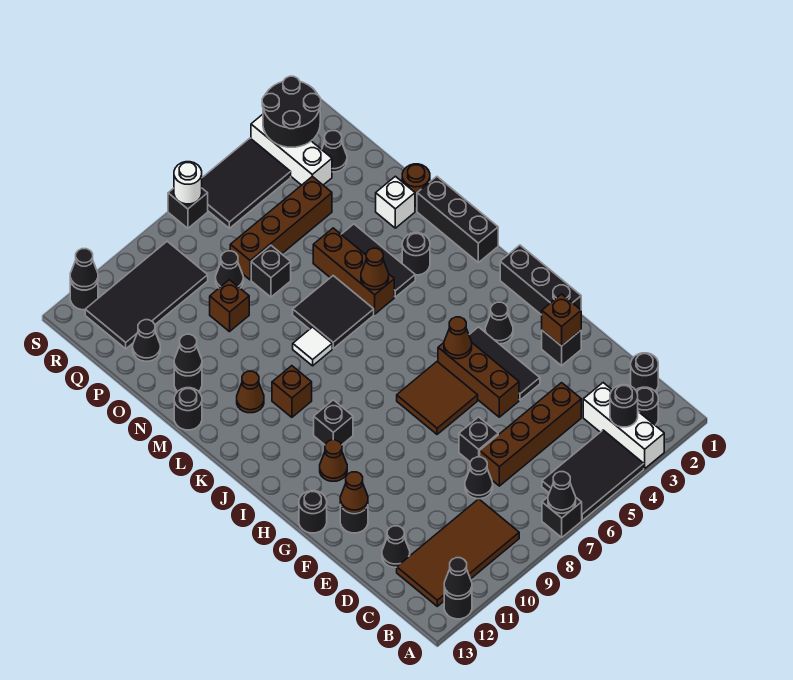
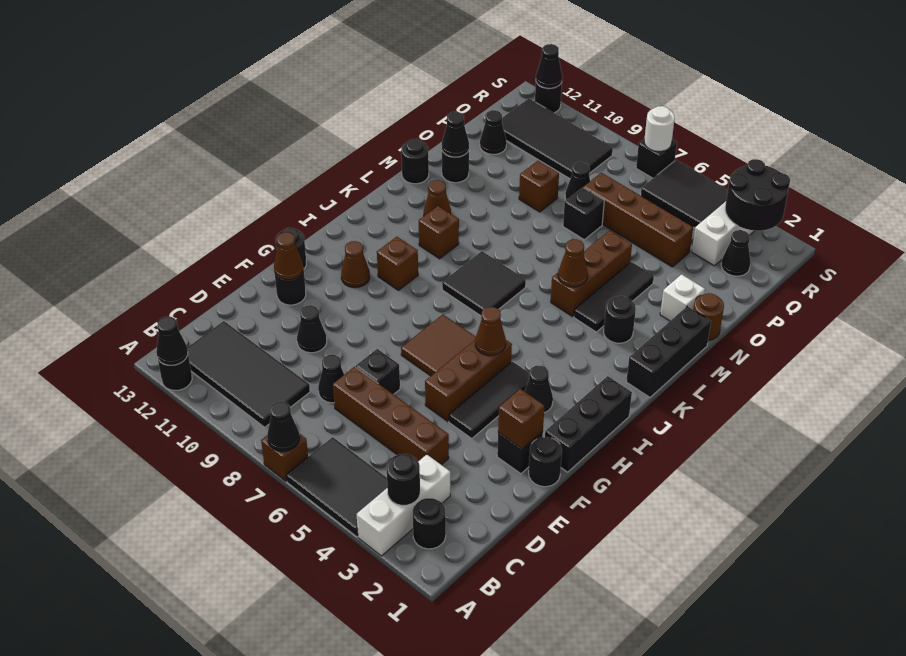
black 1x1 brick [542,497,582,537] -> brown 1x1 brick [261,433,308,481]
brown 2x4 tile [397,499,519,606] -> black 2x4 tile [187,321,310,427]
black 1x1 round brick [631,353,658,391] -> black 1x1 round brick moved to [529,437,562,487]
black 1x1 cone [382,526,410,567] -> black 1x1 cone moved to [297,305,327,353]
black 1x1 brick [314,400,353,445] -> brown 1x1 brick [377,237,418,290]
black 2x2 tile [293,276,374,348] -> black 2x2 tile moved to [442,251,526,316]
white 1x1 tile [293,327,332,366] -> none

